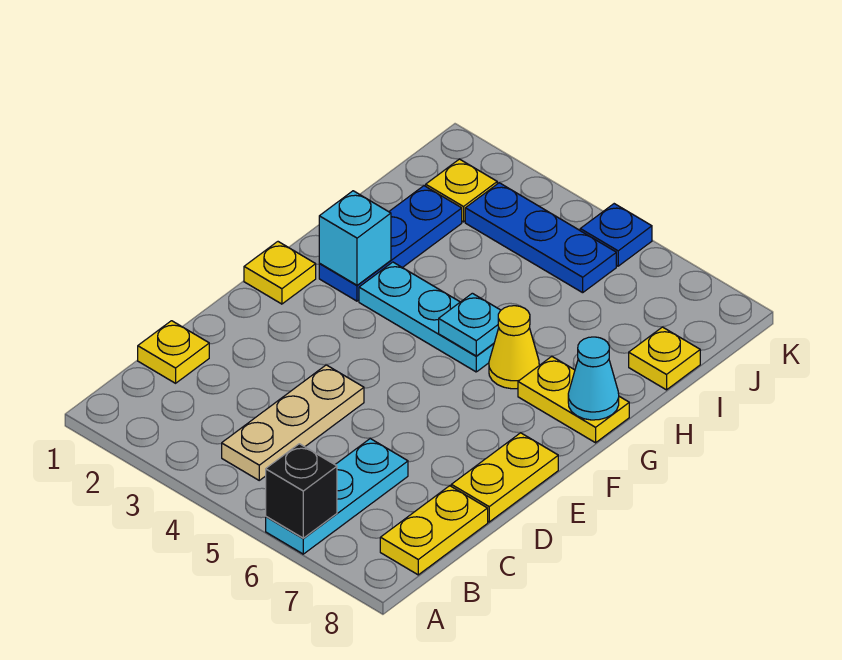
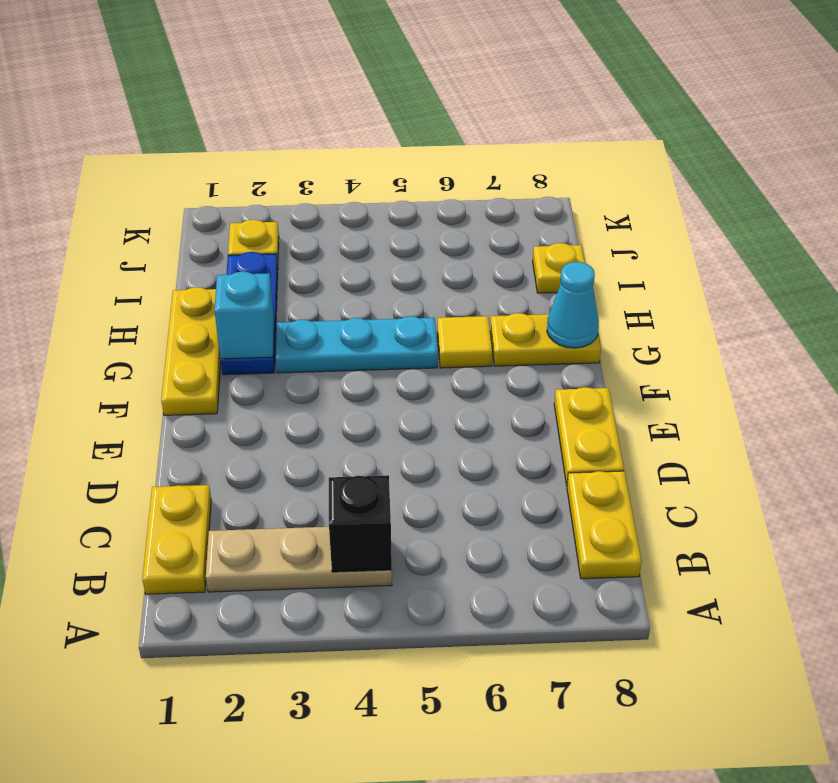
cyan 1x3 plate [266,439,408,554] -> none
black 1x1 brick [266,444,337,538] -> black 1x1 brick moved to [329,475,392,572]
tan 1x3 plate [222,365,364,480] -> tan 1x3 plate turned to [206,527,392,592]
yellow 1x1 plate [138,321,209,383] -> yellow 1x2 plate [142,485,211,594]
yellow 1x1 plate [244,242,316,304] -> yellow 1x3 plate [161,287,221,415]
cyan 1x1 plate [439,293,501,356] -> none
yellow 1x1 cone [489,306,539,389] -> yellow 1x1 tile [437,316,492,368]
blue 1x3 plate [465,183,616,293] -> none
blue 1x1 plate [580,204,652,266] -> none

